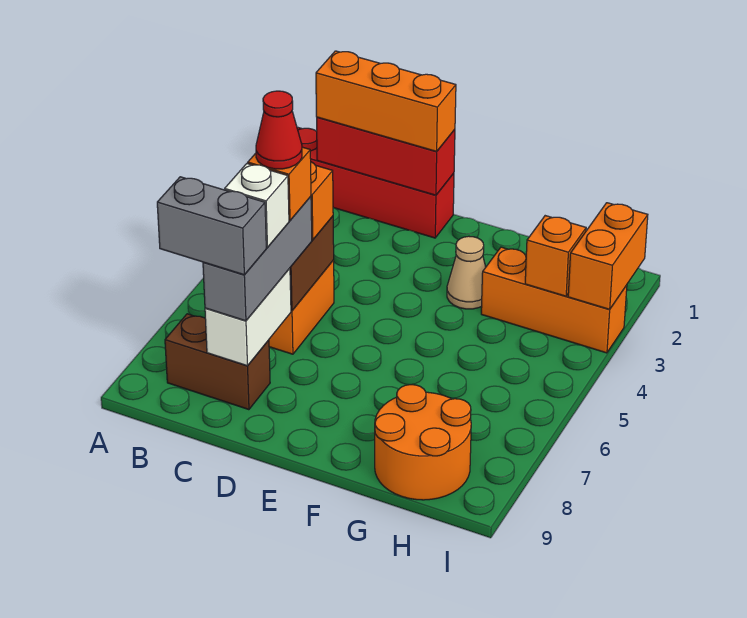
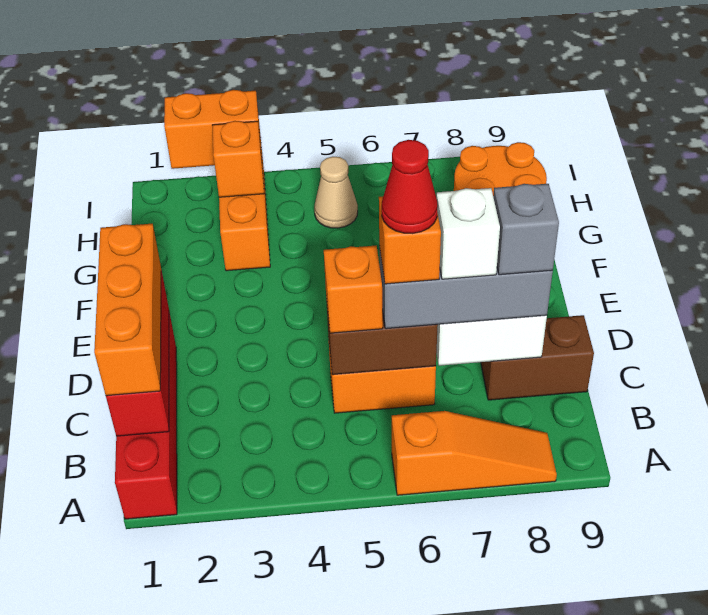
none -> orange 1x3 slope [392,411,557,495]
brown 1x2 brick [165,314,270,410] -> brown 1x2 brick turned to [481,315,594,400]
grey 1x2 brick [157,177,266,275] -> grey 1x1 brick [493,184,559,275]
tan 1x1 cone [447,236,486,309] -> tan 1x1 cone moved to [314,157,358,228]

